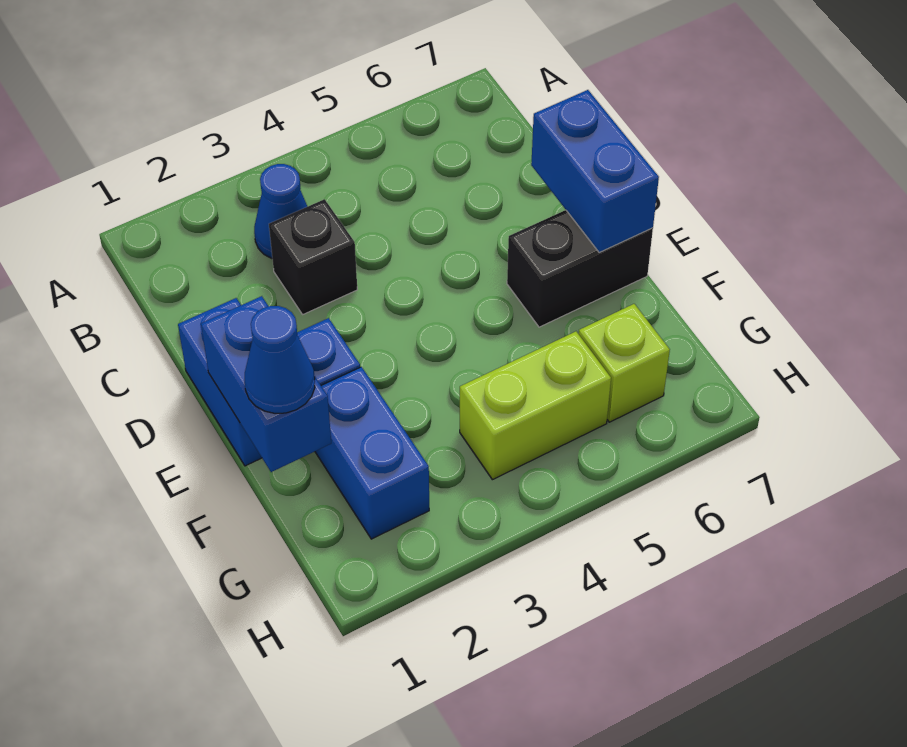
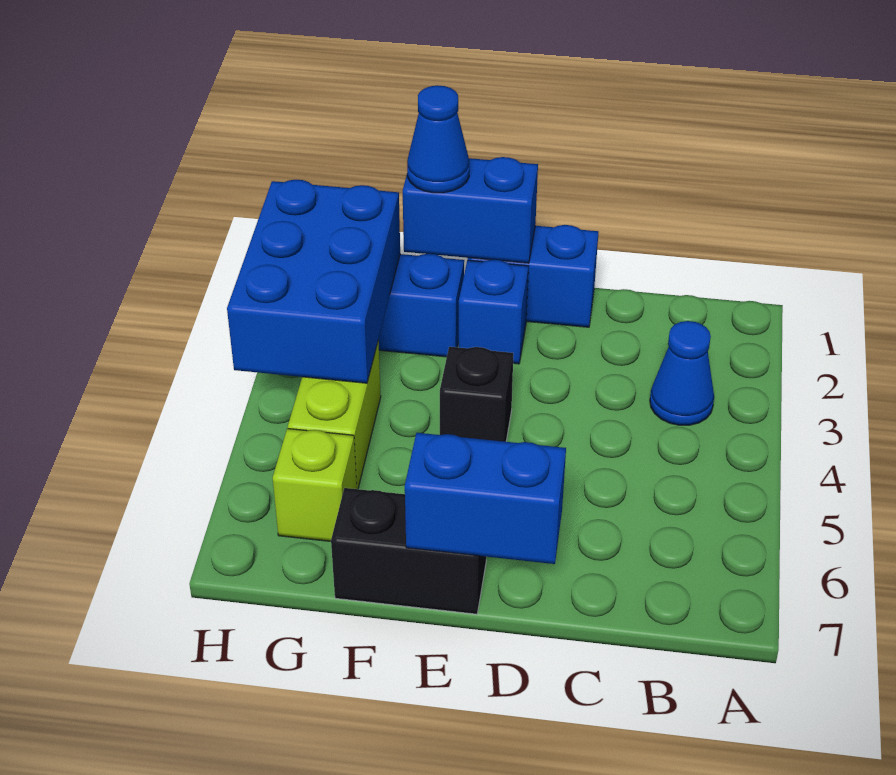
black 1x1 brick [269,199,357,314] -> black 1x1 brick moved to [440,347,513,442]
black 1x2 brick [507,210,653,327] -> black 1x2 brick turned to [331,488,486,614]
none -> blue 2x3 brick [227,180,400,383]

